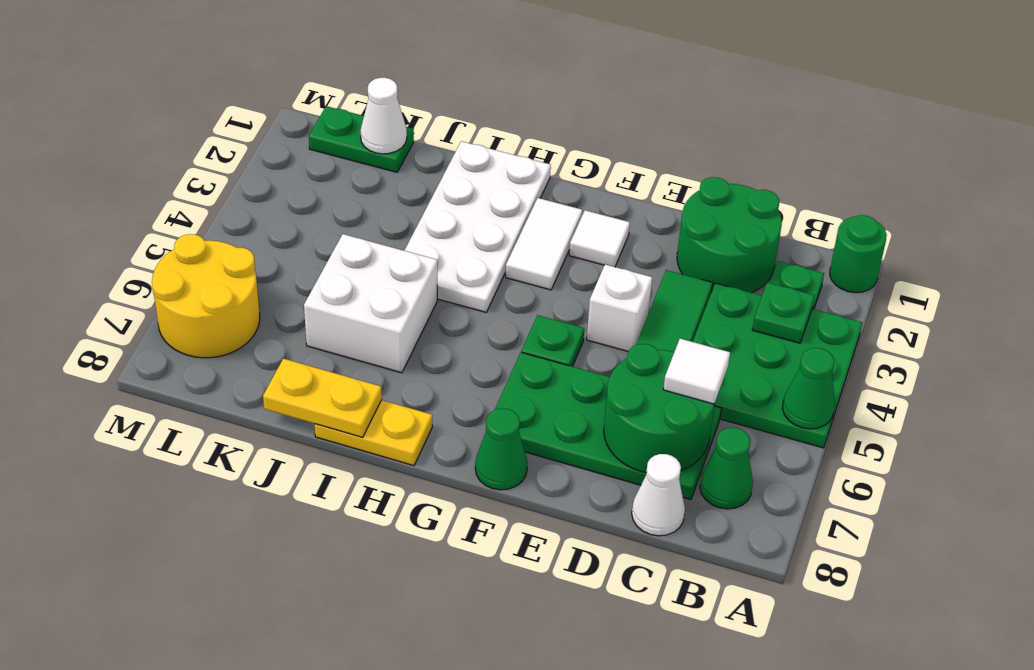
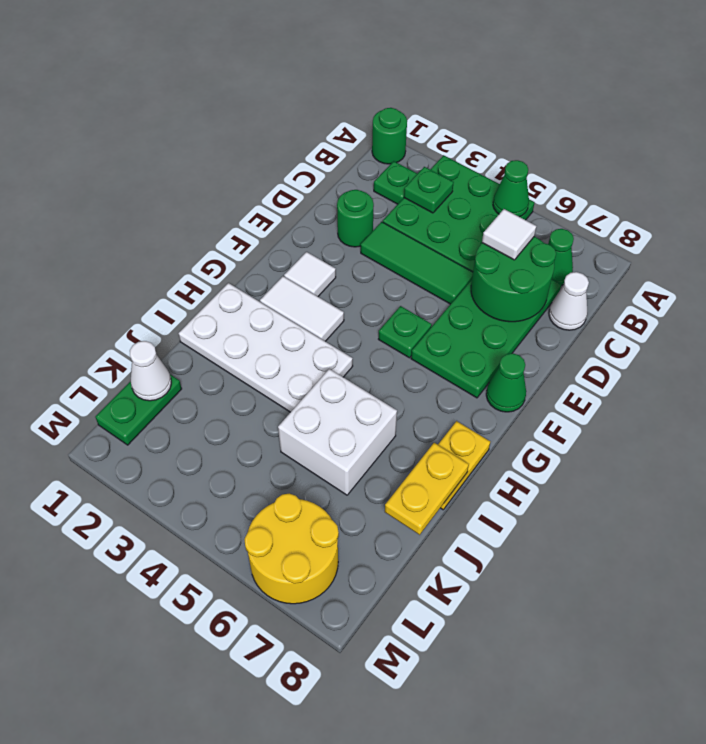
green 2x2 round brick [677,177,782,293] -> green 1x1 round brick [337,190,374,247]
white 1x1 brick [587,265,652,351] -> none

